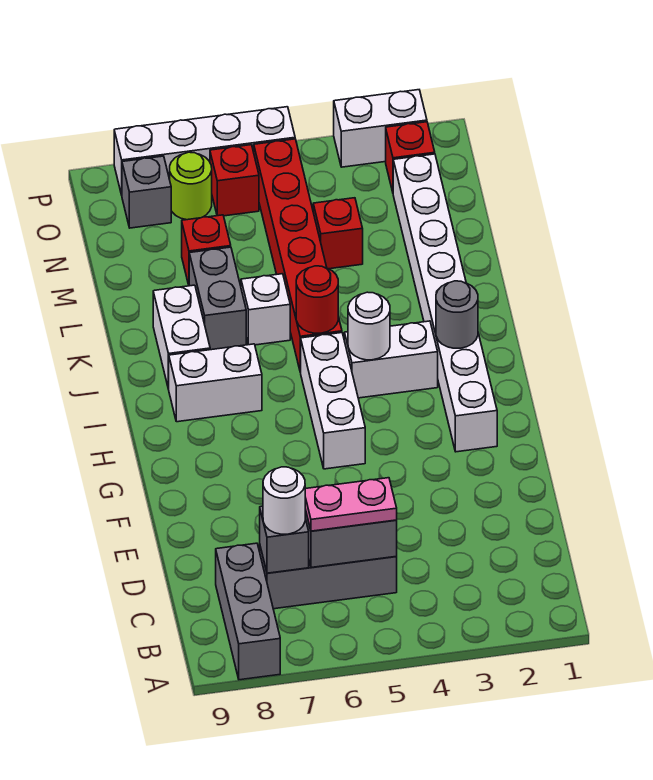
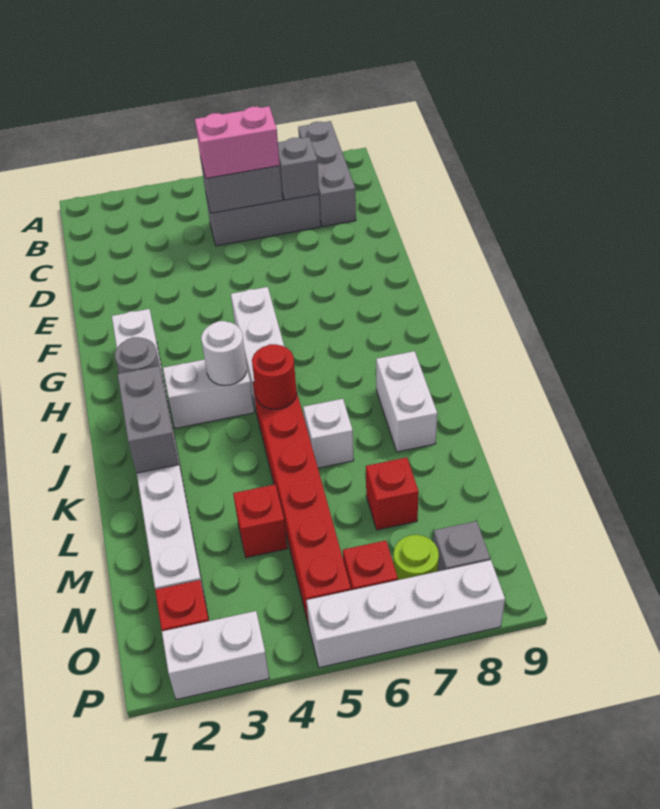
pink 1x2 plate [305,478,397,531] -> pink 1x2 brick [195,106,280,178]
white 1x1 round brick [263,467,305,534] -> none
white 1x2 brick [169,344,262,422] -> none
grey 1x2 brick [189,247,246,350] -> grey 1x2 brick moved to [118,366,179,473]

